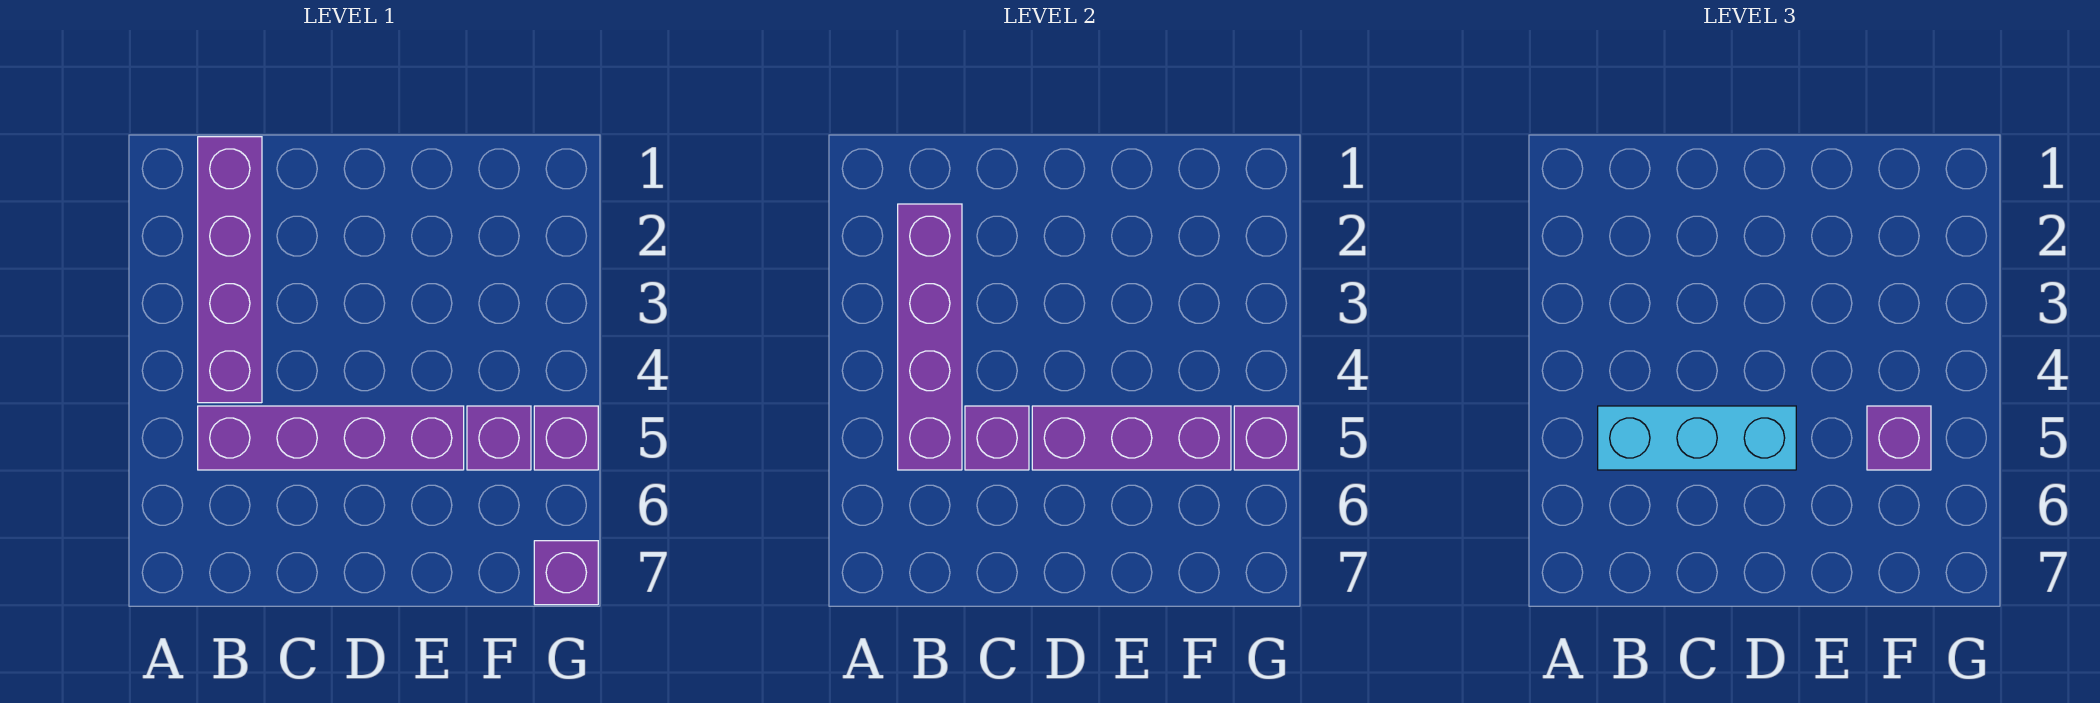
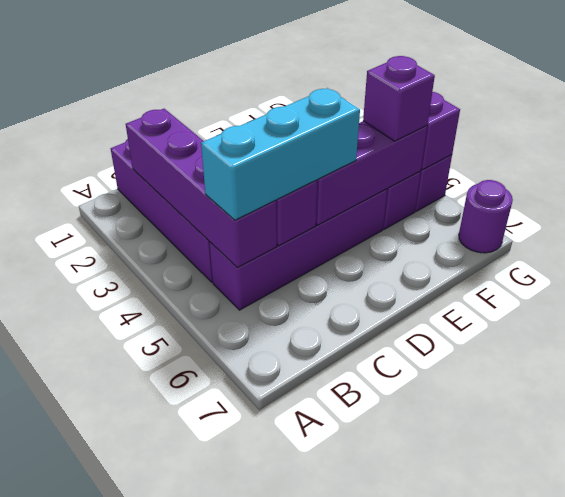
purple 1x1 brick [534,541,598,605] -> purple 1x1 round brick [459,180,513,253]

